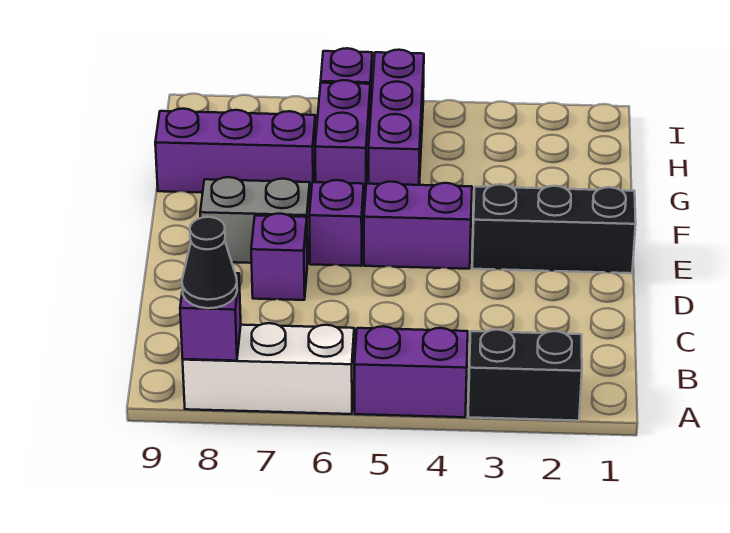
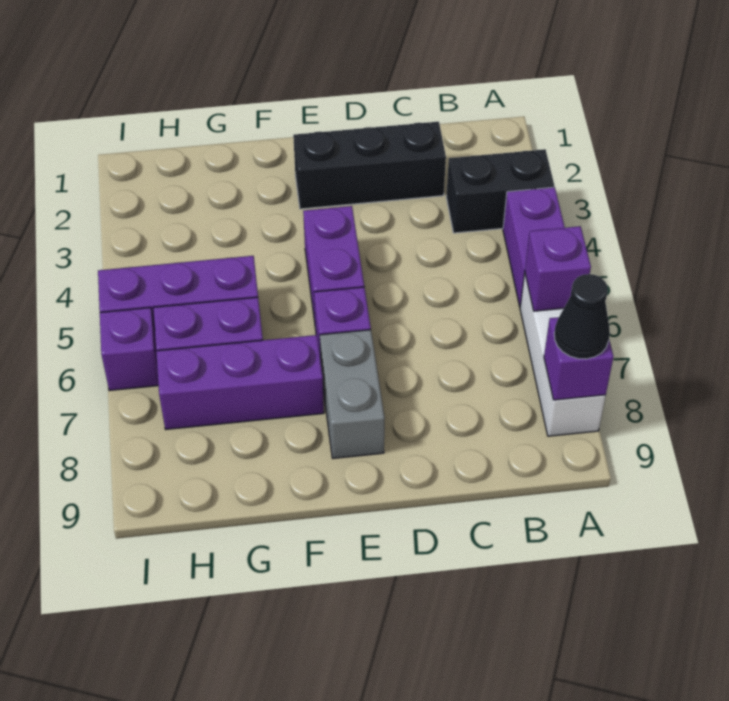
black 1x2 brick [468,330,582,421] -> black 1x2 brick turned to [446,149,554,233]
purple 1x1 brick [251,214,307,300] -> purple 1x1 brick moved to [525,226,591,311]
black 1x3 brick [472,184,636,273] -> black 1x3 brick turned to [293,122,446,209]
purple 1x3 brick [155,109,316,195] -> purple 1x3 brick turned to [156,335,324,429]

